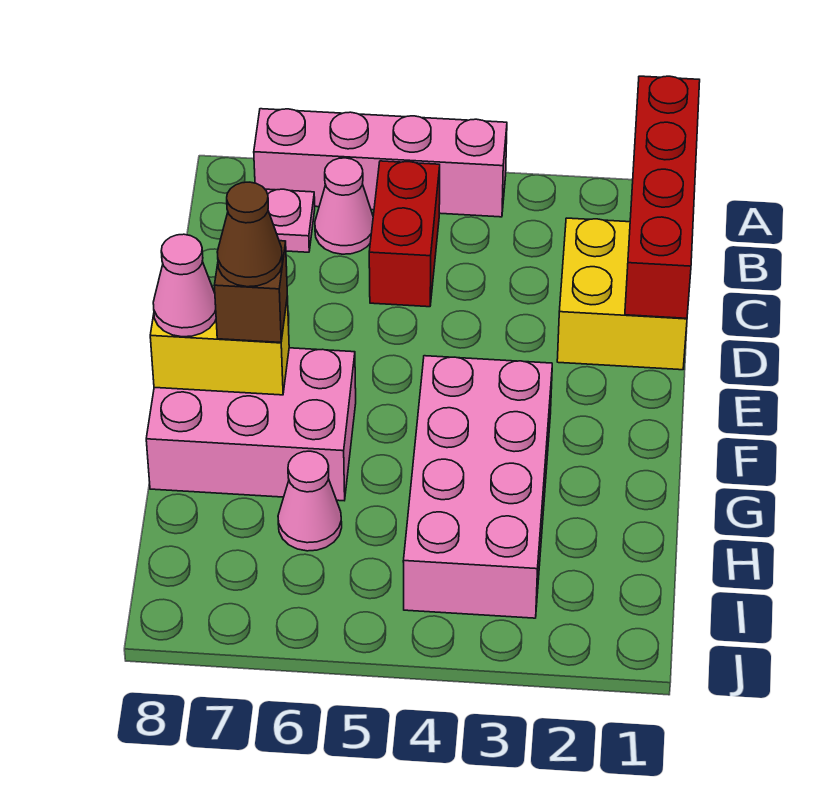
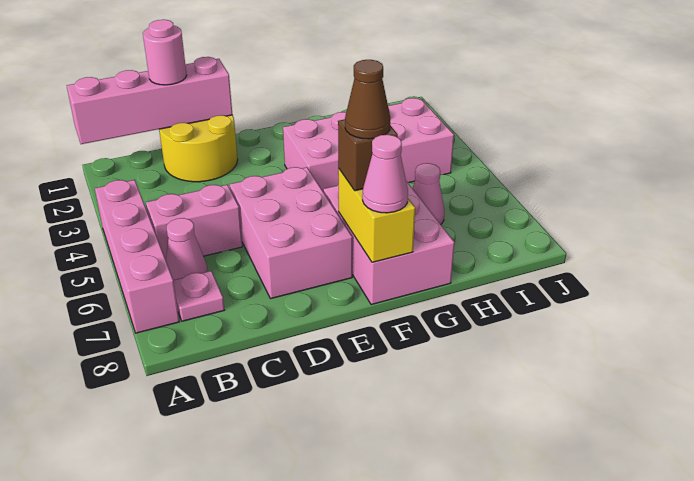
red 1x4 brick [625,76,700,318] -> pink 1x4 brick [67,57,233,144]
red 1x2 brick [369,161,440,307] -> pink 1x2 brick [146,185,242,260]
yellow 2x2 brick [557,218,687,370] -> yellow 2x2 round brick [159,115,238,182]
none -> pink 1x1 round brick [143,20,187,85]
none -> pink 2x3 brick [230,167,352,299]

